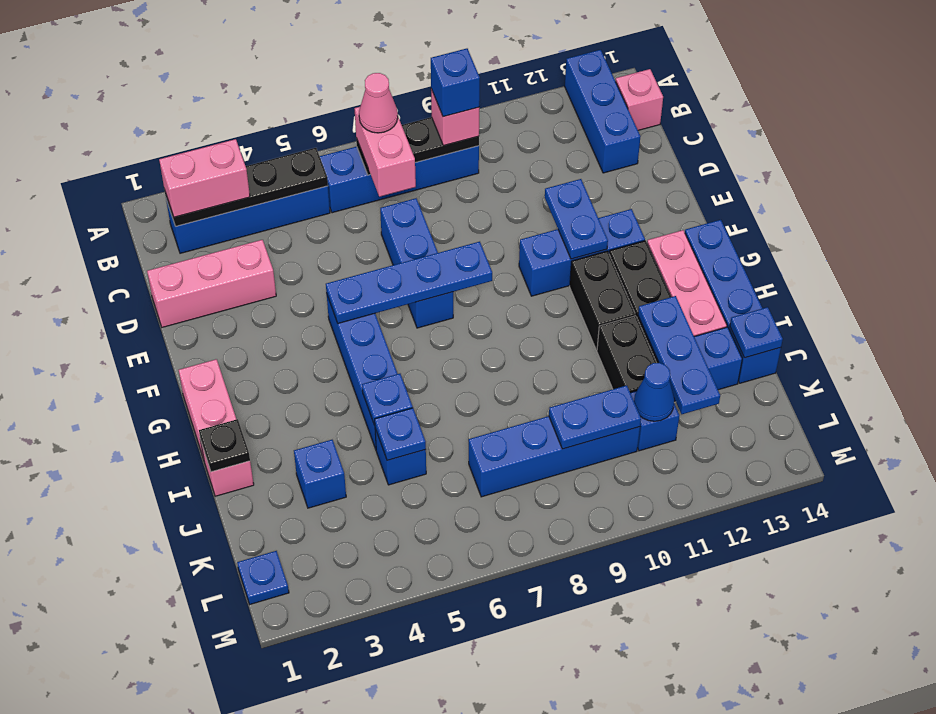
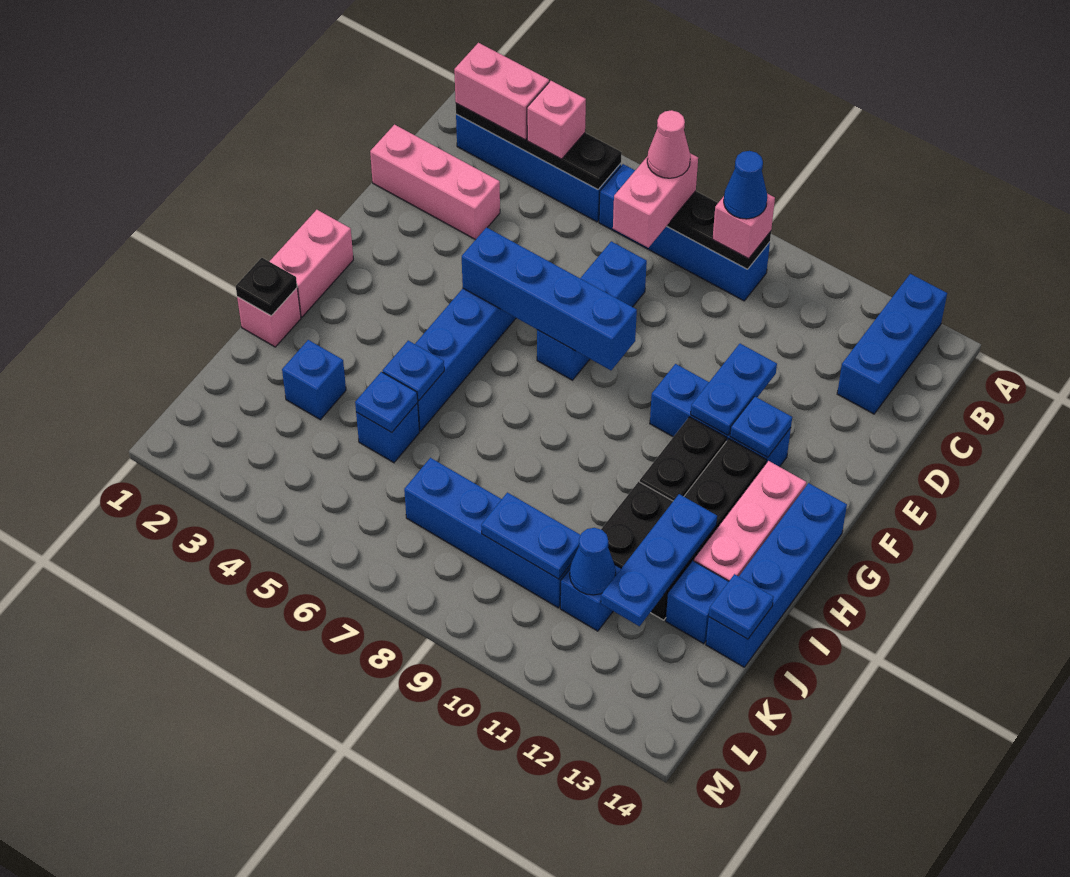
blue 1x1 brick [431,49,480,117] -> blue 1x1 cone [724,151,767,219]
pink 1x1 brick [616,69,663,130] -> pink 1x1 brick moved to [527,81,586,159]
blue 1x4 plate [326,242,492,323] -> blue 1x4 brick [462,228,637,370]
blue 1x1 plate [237,551,289,604] -> blue 1x1 plate moved to [730,396,792,458]

